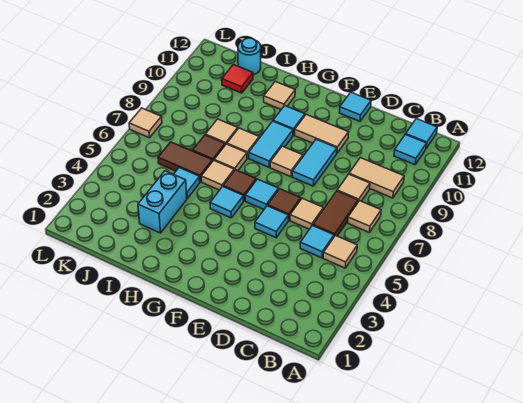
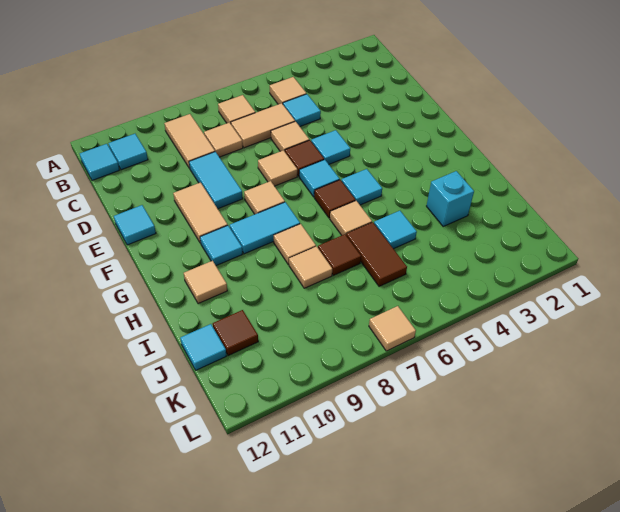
brown 1x2 tile [313,191,358,237] -> tan 1x2 tile [231,103,295,148]
cyan 1x2 tile [292,139,337,186] -> cyan 1x2 tile turned to [189,152,243,209]
tan 1x1 tile [214,144,247,171] -> tan 1x1 tile moved to [258,150,297,186]
cyan 1x2 brick [138,171,187,233] -> cyan 1x1 brick [427,171,474,226]
red 1x1 tile [222,65,253,93] -> brown 1x1 tile [213,310,258,356]
cyan 1x1 round brick [238,38,261,75] -> cyan 1x1 tile [180,324,226,370]

